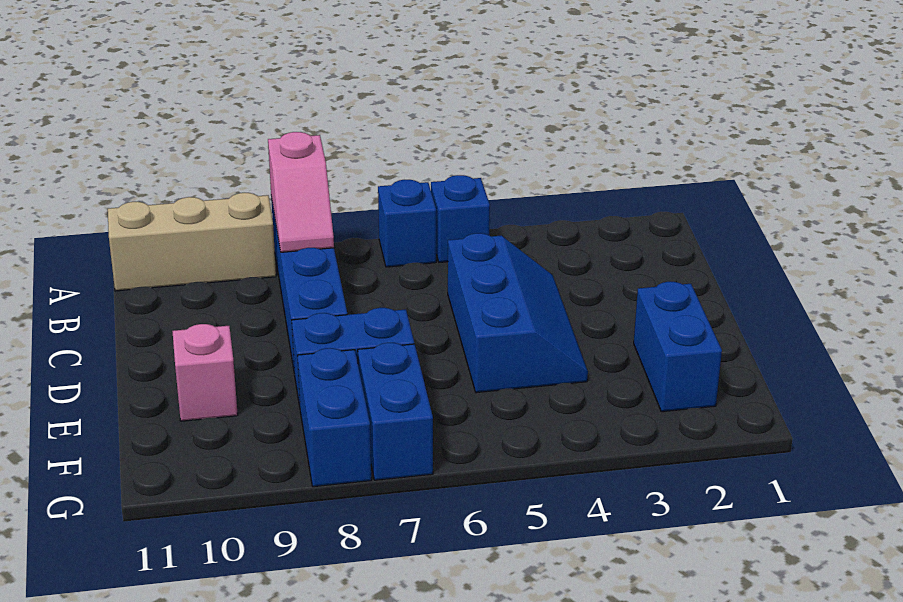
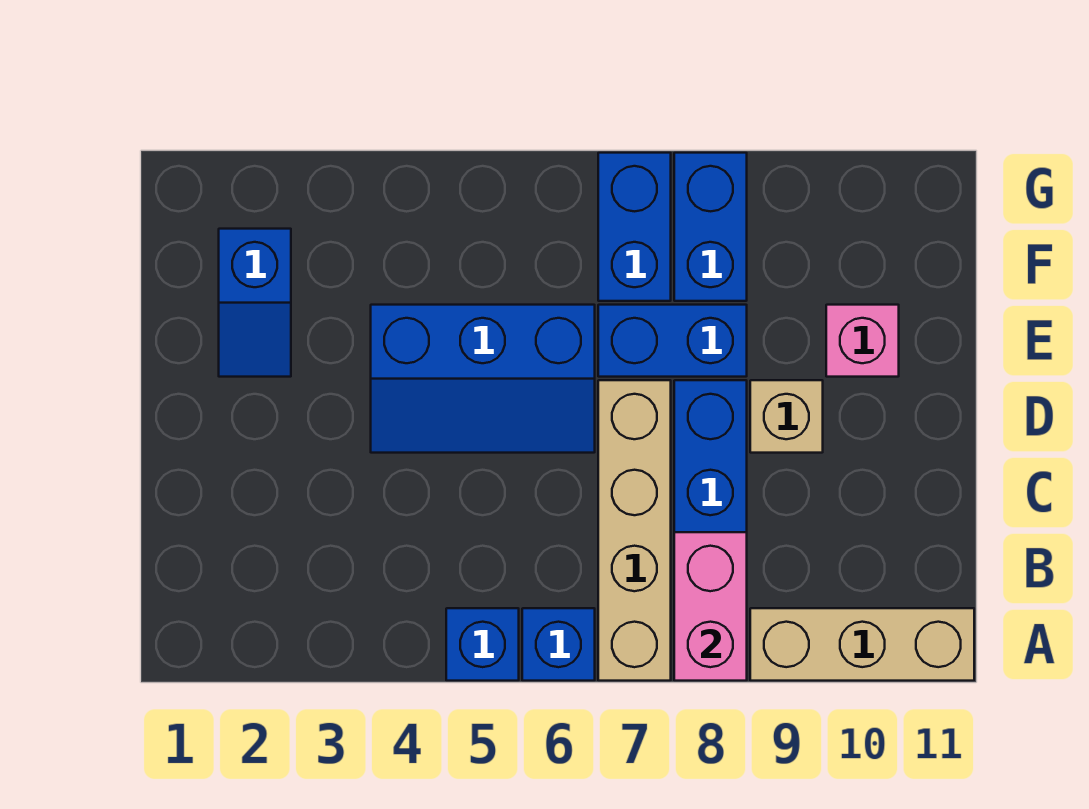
none -> tan 1x4 brick [598,380,671,681]
pink 1x2 slope [268,132,334,252] -> pink 1x2 brick [674,532,747,681]
blue 2x3 slope [448,233,588,393] -> blue 2x3 slope turned to [371,305,595,453]
none -> tan 1x1 brick [750,380,823,453]
blue 1x2 brick [634,282,722,412] -> blue 1x2 slope [219,229,291,377]

